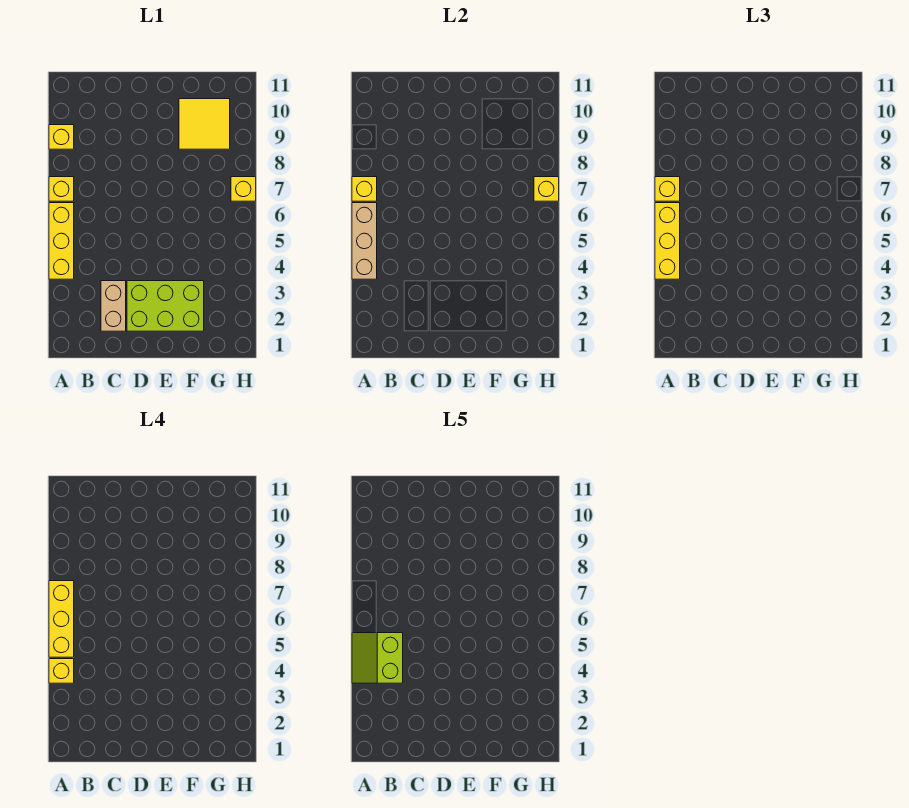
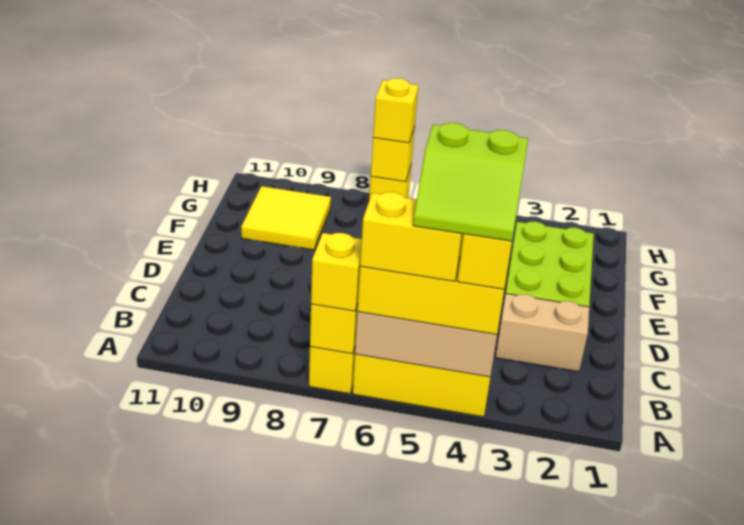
yellow 1x3 brick [49,581,74,657] -> yellow 1x2 brick [360,192,463,282]
yellow 1x1 brick [49,125,74,149] -> yellow 1x1 brick moved to [373,78,418,143]

